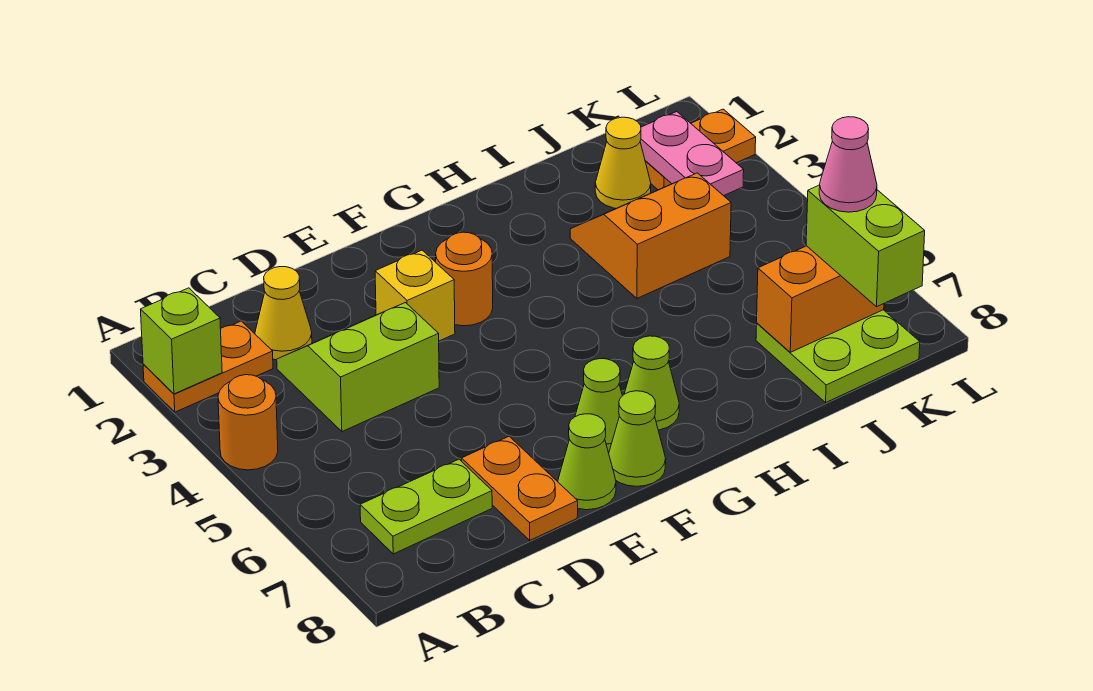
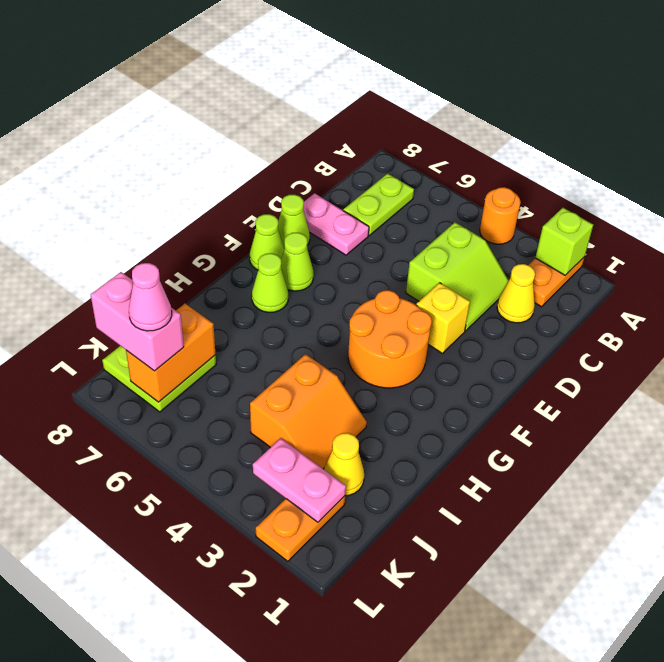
orange 1x2 plate [462,436,578,540] -> pink 1x2 plate [303,193,369,255]
orange 1x1 round brick [436,232,493,326] -> orange 2x2 round brick [348,290,432,388]
lime 1x2 brick [806,185,925,307] -> pink 1x2 brick [91,272,184,371]

